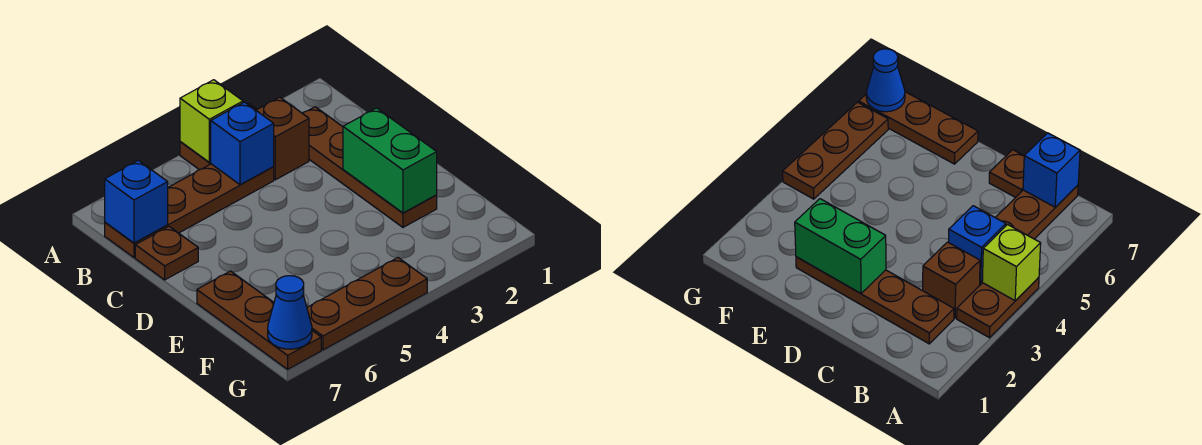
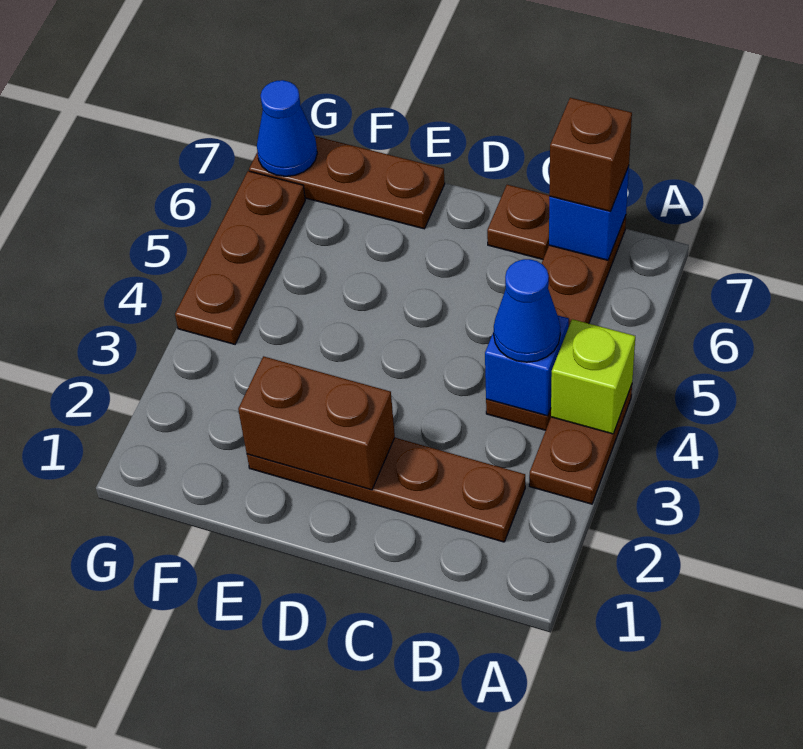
brown 1x1 brick [256,97,309,180] -> brown 1x1 brick moved to [549,98,632,212]
none -> blue 1x1 cone [494,259,560,362]
green 1x2 brick [343,108,437,213] -> brown 1x2 brick [238,356,395,490]

